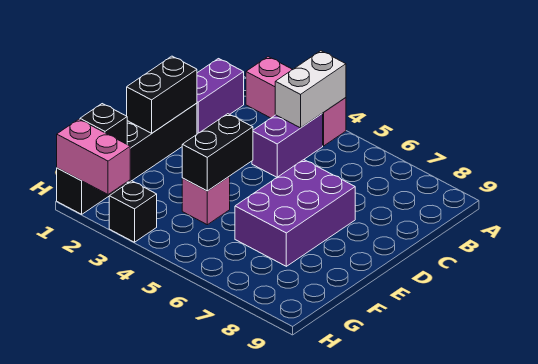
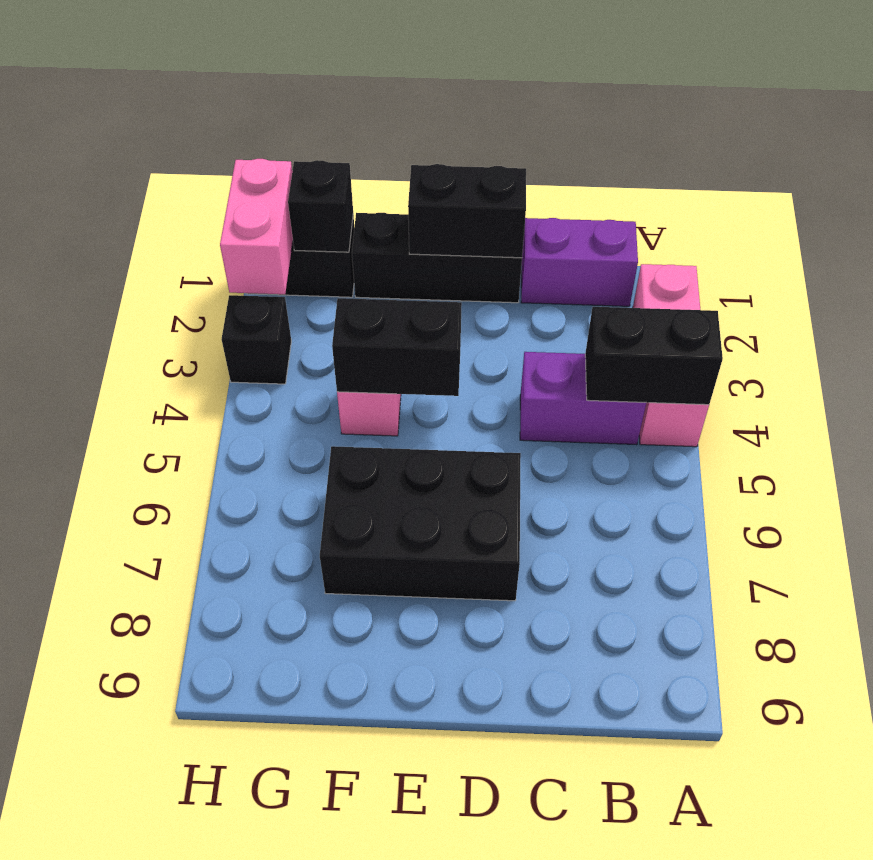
white 1x2 brick [275,51,346,128] -> black 1x2 brick [585,307,723,405]
purple 2x3 brick [235,160,355,266] -> black 2x3 brick [320,446,521,601]

